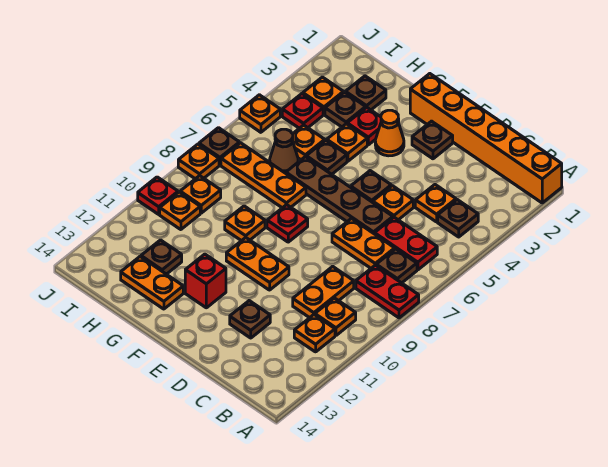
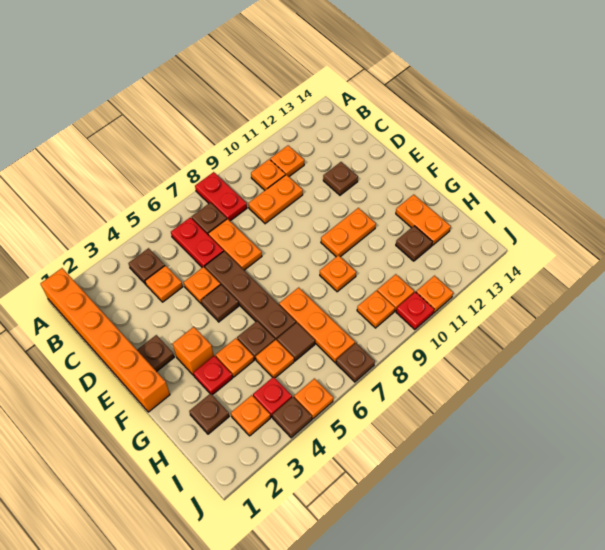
orange 1x2 plate [226,238,289,290] -> orange 1x2 plate turned to [321,208,376,257]
orange 1x1 cone [375,110,404,156] -> orange 1x1 brick [172,327,214,376]
red 1x1 plate [267,205,308,242] -> none
red 1x1 brick [185,254,226,308] -> none
brown 1x1 plate [325,92,366,127] -> brown 1x1 plate moved to [272,397,312,438]
brown 1x1 cone [270,129,298,173] -> brown 1x1 tile [277,323,315,361]
orange 1x1 plate [178,144,219,179] -> orange 1x1 plate moved to [416,276,453,313]

